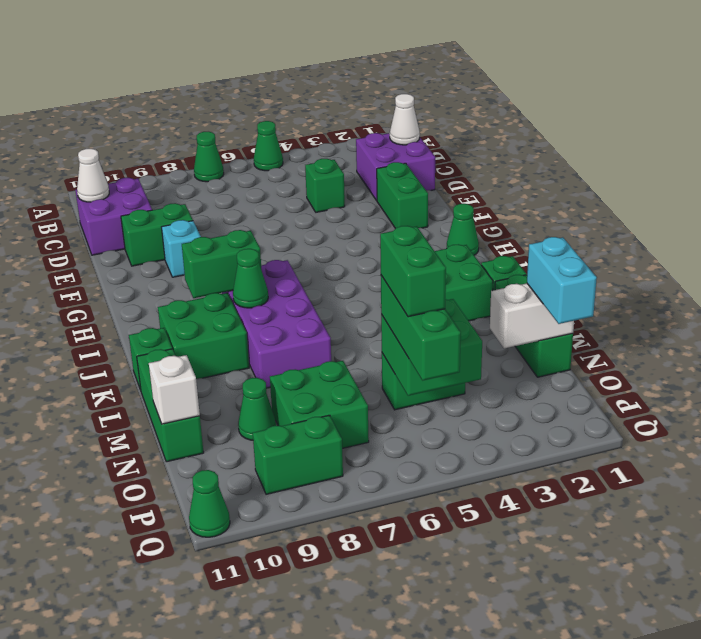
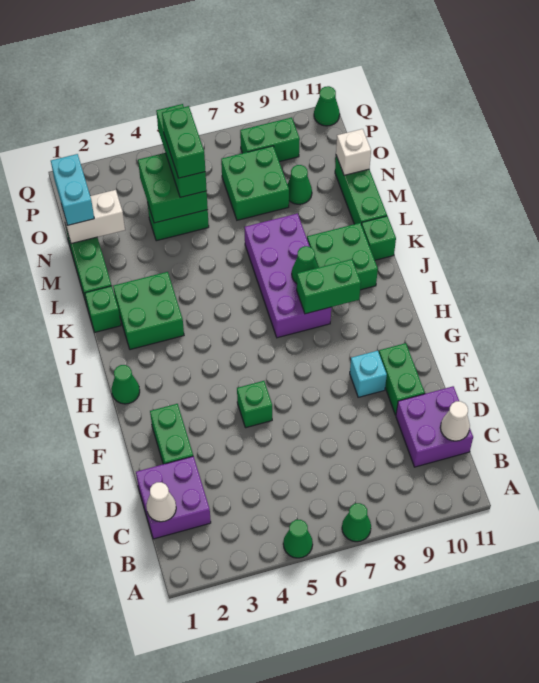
green 1x1 brick [305,159,345,212] -> green 1x1 brick moved to [237,381,272,428]
green 1x2 brick [121,203,193,266] -> green 1x2 brick turned to [379,343,425,415]

